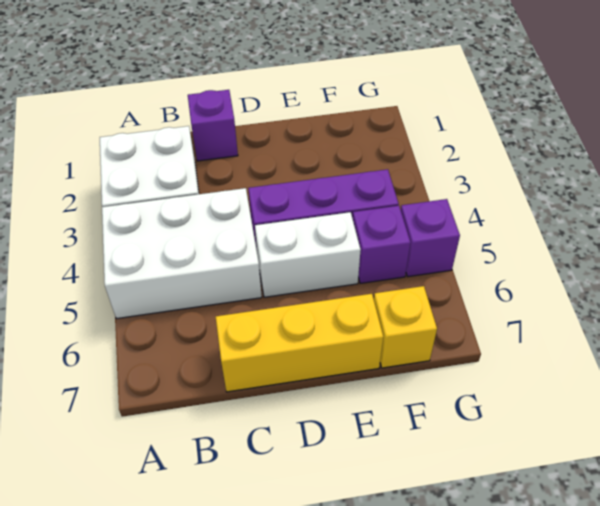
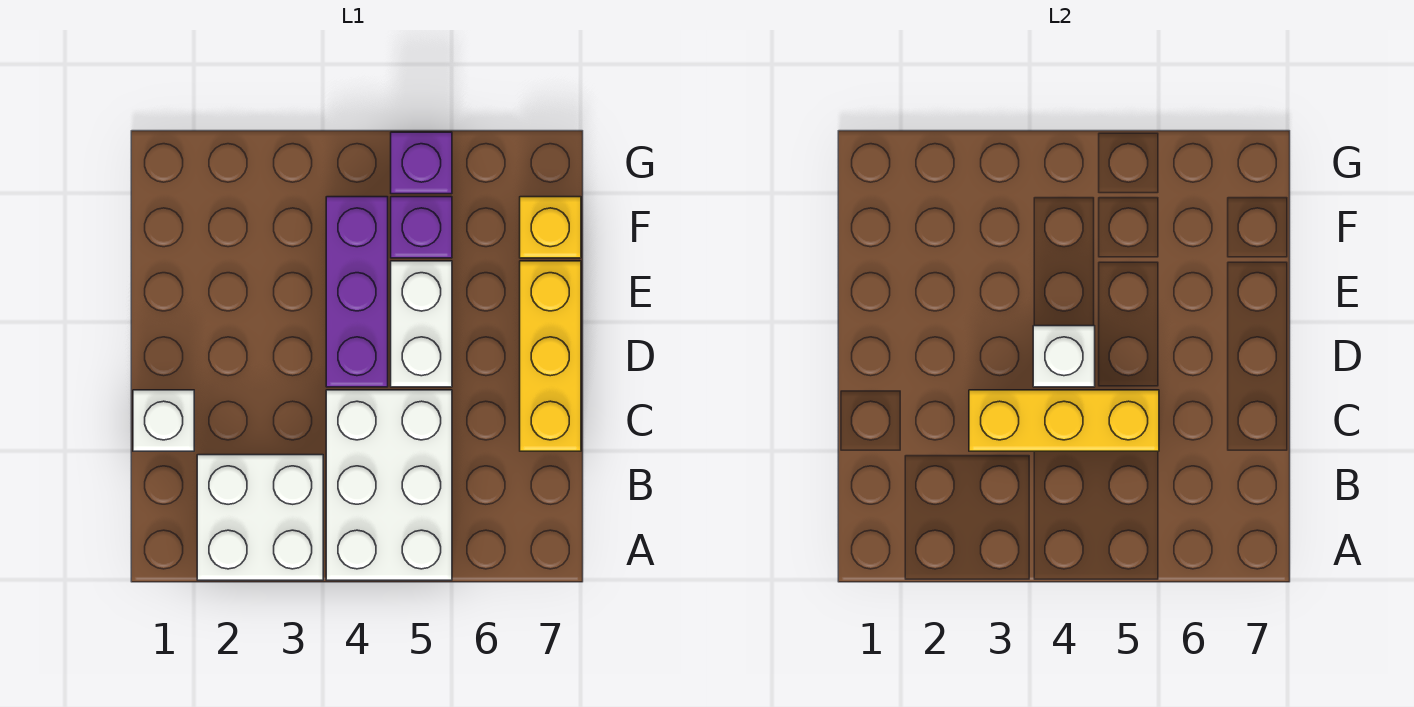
purple 1x1 brick [188,90,238,161] -> white 1x1 brick [133,390,194,451]
none -> yellow 1x3 brick [969,390,1159,451]
none -> white 1x1 brick [1033,326,1095,387]

